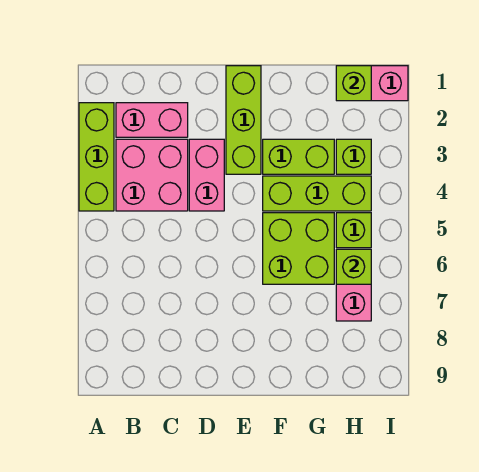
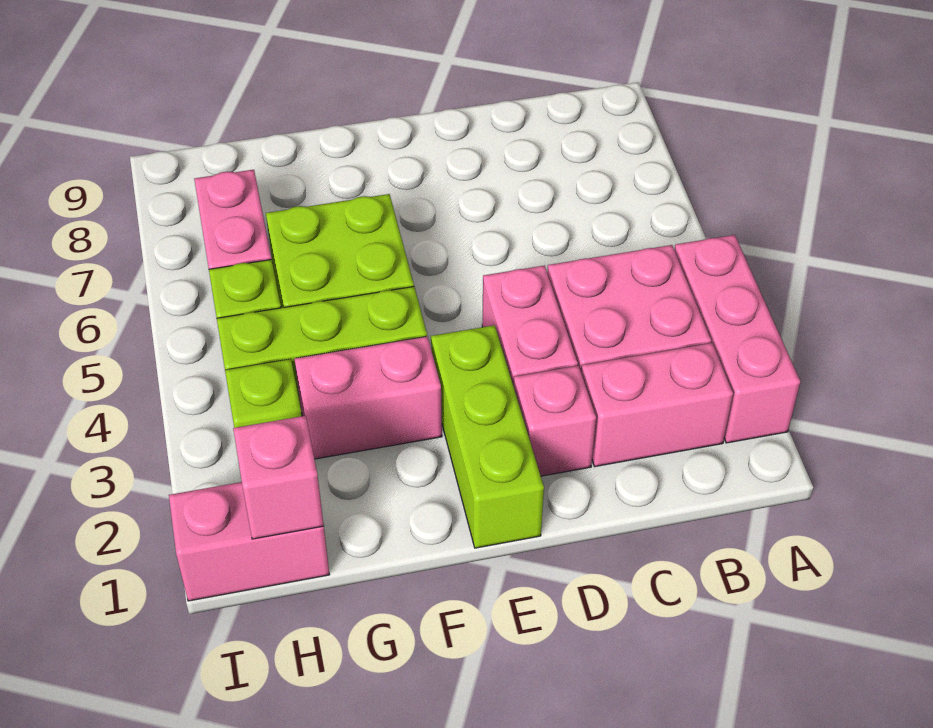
lime 1x3 brick [79,103,114,211] -> pink 1x3 brick [674,235,800,443]
none -> pink 1x1 brick [514,366,596,476]
lime 1x2 brick [263,139,334,174] -> pink 1x2 brick [295,336,442,459]
lime 1x1 brick [336,66,371,101] -> pink 1x1 brick [233,416,324,539]
lime 1x1 brick [336,249,371,284] -> none

